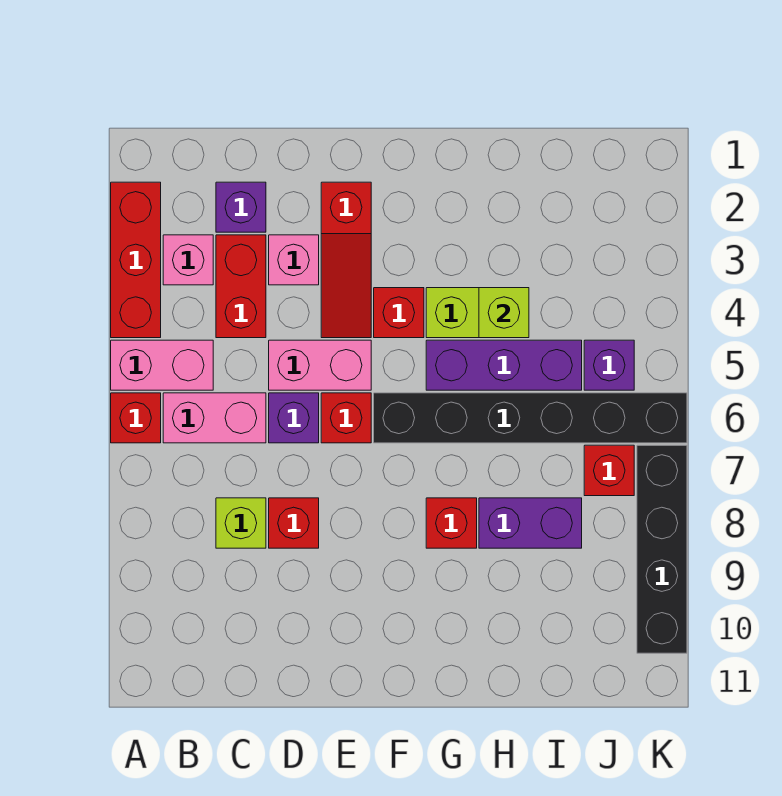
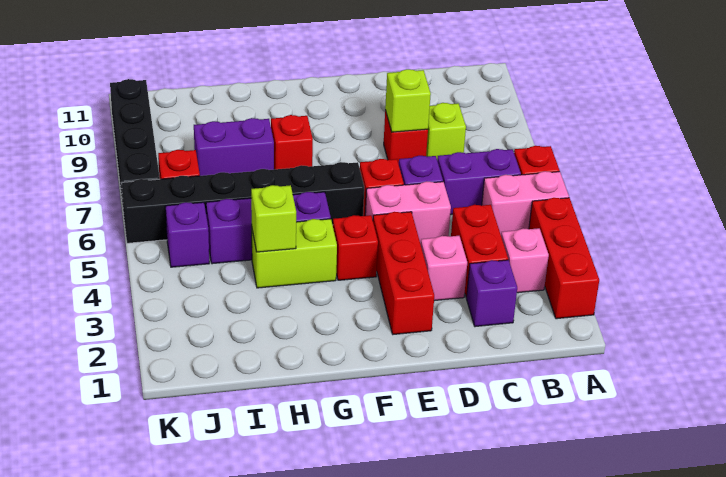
pink 1x2 brick [163,393,266,443] -> purple 1x2 brick [437,149,521,215]
none -> lime 1x1 brick [385,69,431,132]
red 1x3 slope [321,182,371,338] -> red 1x3 brick [373,212,434,334]

